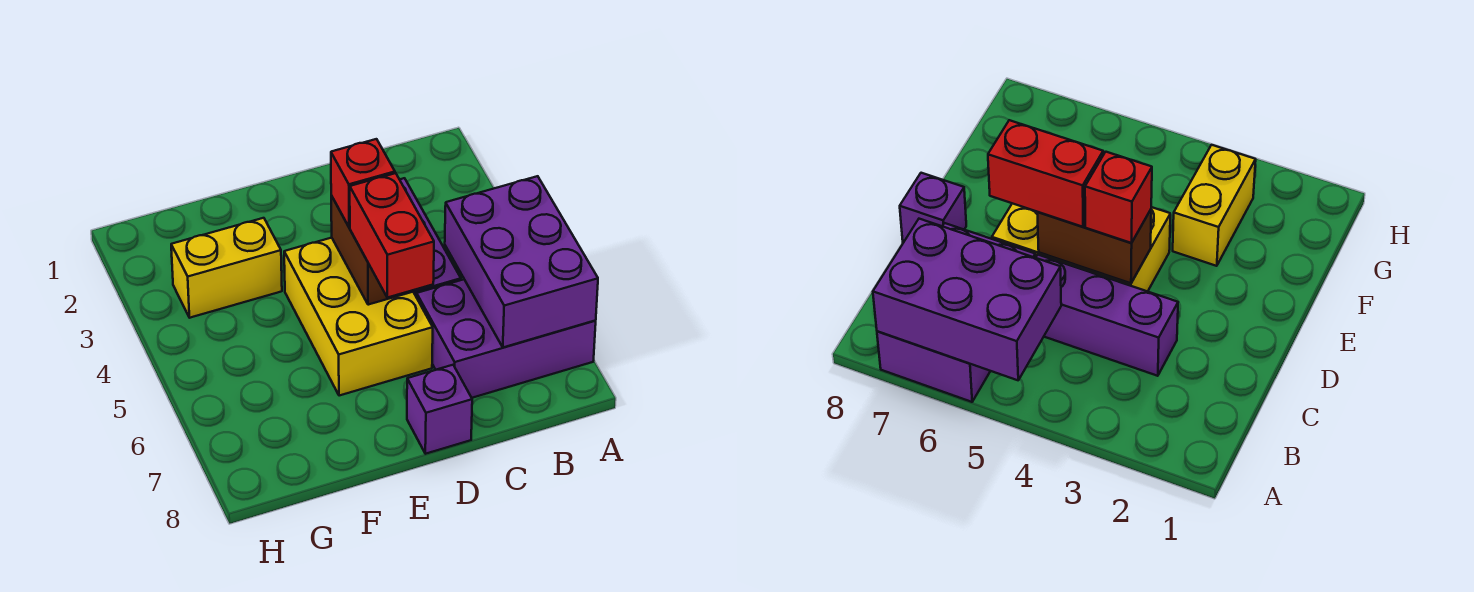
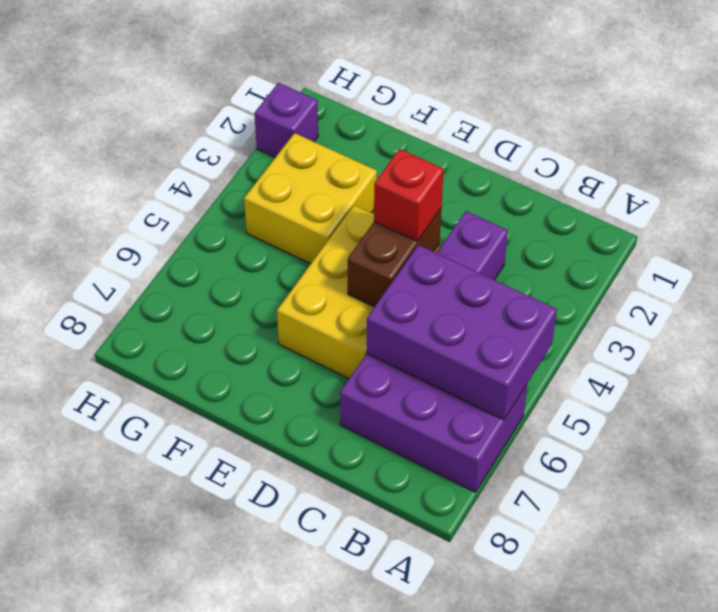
purple 2x3 brick [445,176,598,347] -> purple 2x3 brick turned to [367,245,557,420]
red 1x2 brick [350,173,434,298] -> none
purple 1x1 brick [407,365,472,454] -> purple 1x1 brick moved to [254,83,318,157]
yellow 1x2 brick [171,218,282,318] -> yellow 2x2 brick [244,133,377,264]

